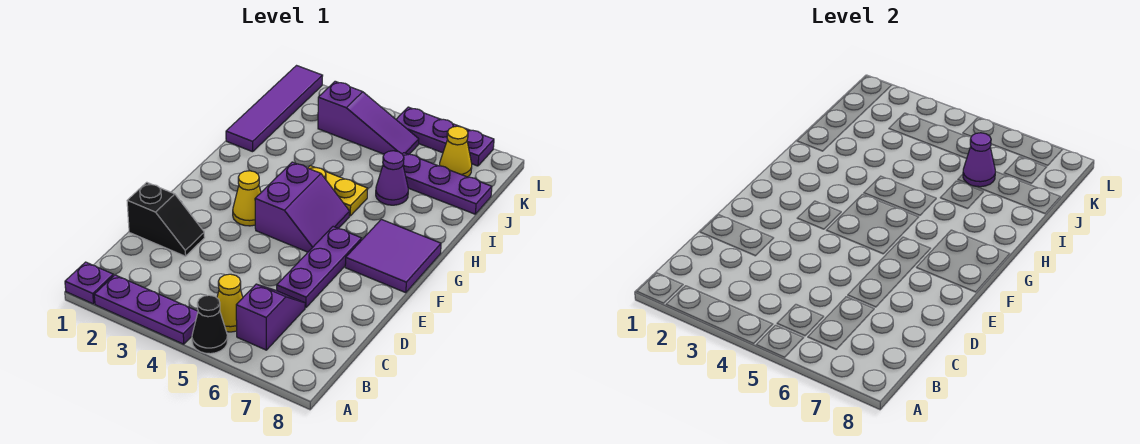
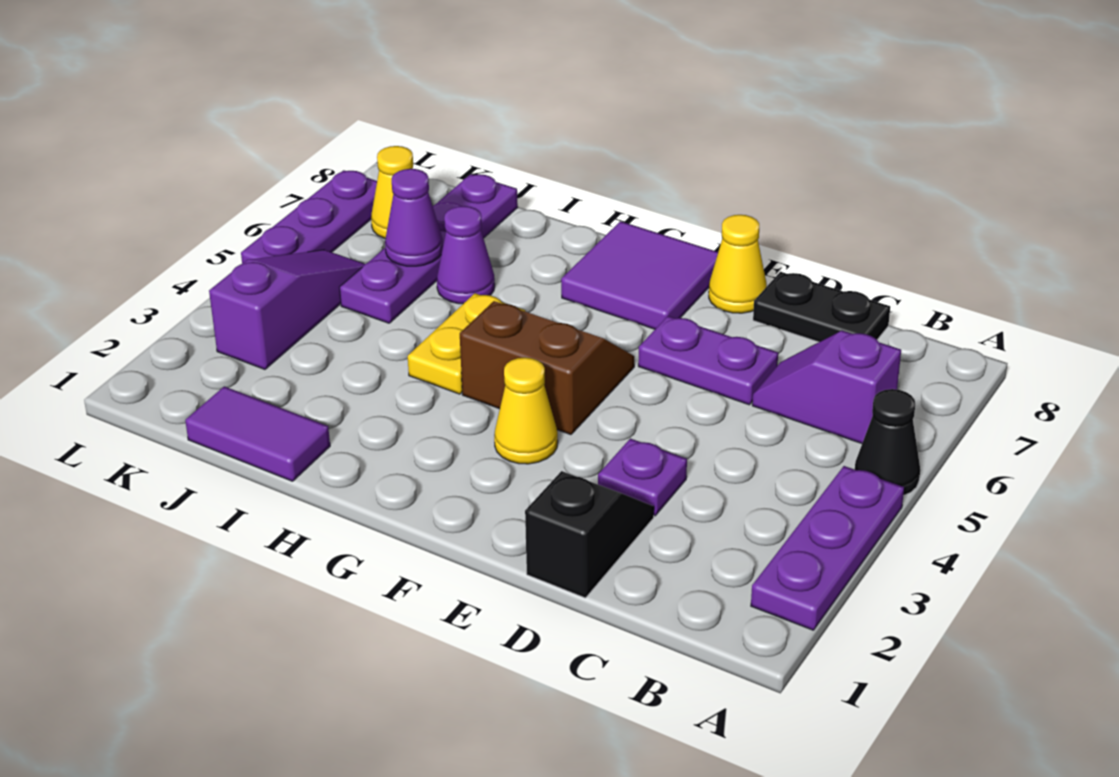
purple 1x1 plate [65,262,113,304] -> purple 1x1 plate moved to [598,439,687,516]
yellow 1x1 cone [217,274,243,332] -> yellow 1x1 cone moved to [709,215,767,313]
none -> black 1x2 plate [753,272,890,342]
purple 1x3 plate [277,227,362,308] -> purple 1x2 plate [638,316,778,405]
purple 2x2 slope [255,162,350,252] -> brown 2x2 slope [460,301,634,435]
purple 1x4 tile [226,66,323,152] -> purple 1x2 tile [185,386,330,481]
purple 1x3 plate [403,153,492,214] -> purple 1x4 plate [340,174,518,323]

